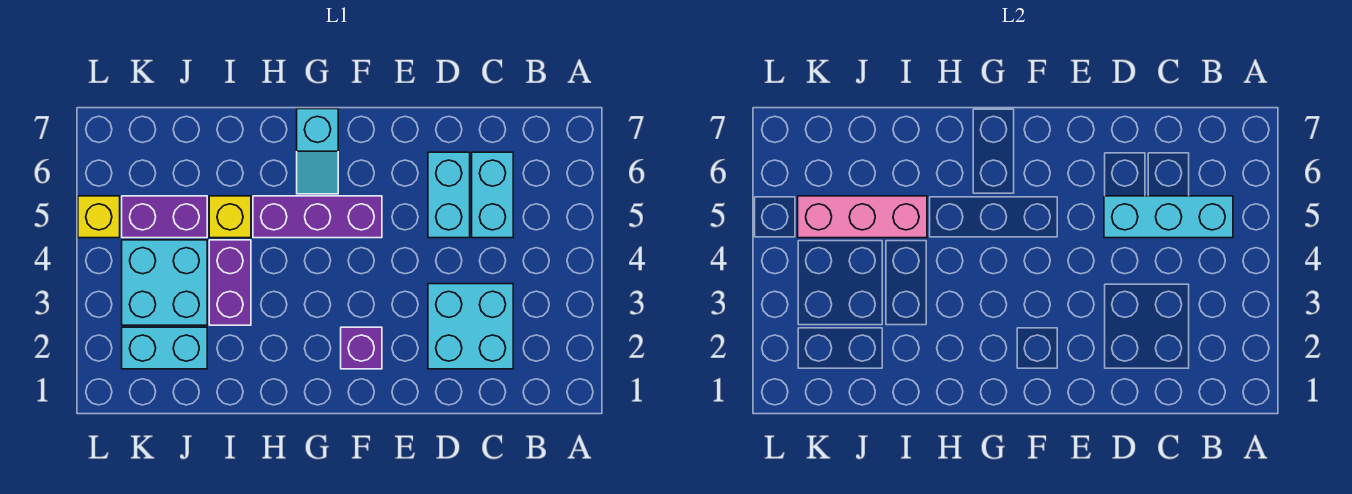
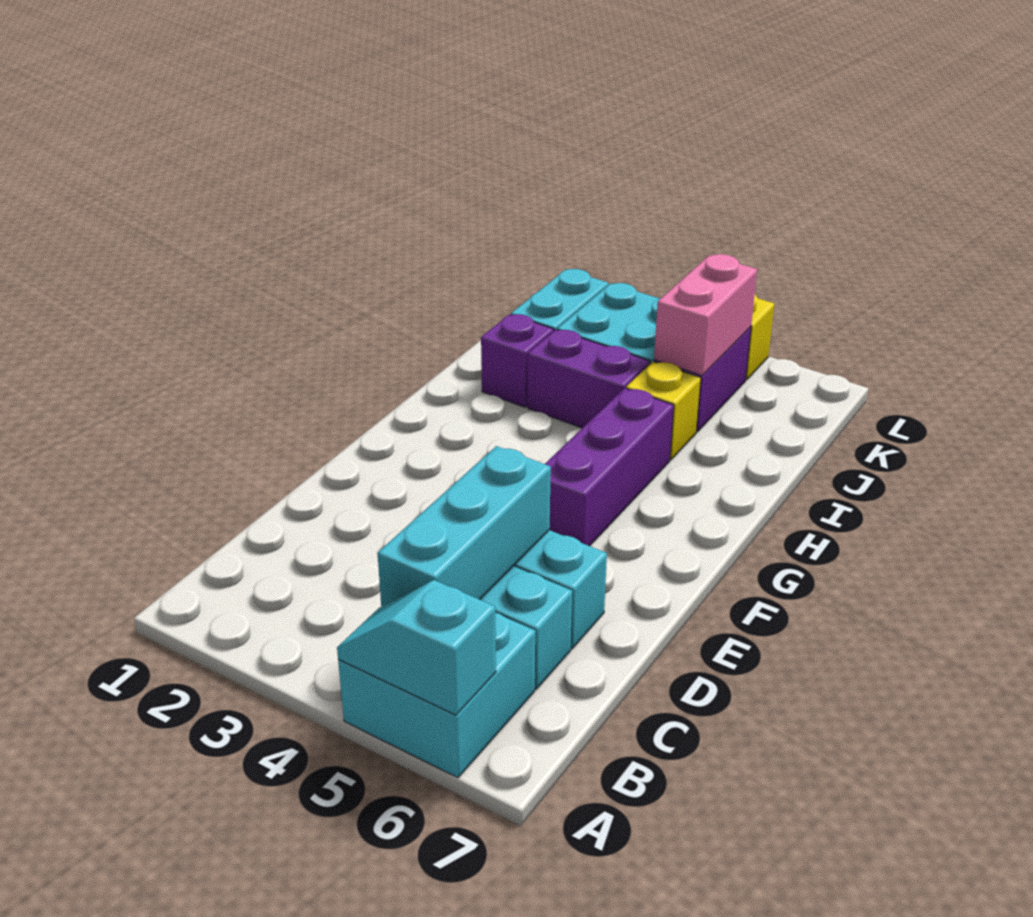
cyan 2x2 brick [428,284,513,369] -> cyan 2x2 brick moved to [338,613,535,778]
purple 1x1 brick [341,327,382,369] -> purple 1x1 brick moved to [481,314,554,407]
cyan 1x2 slope [297,109,338,194] -> cyan 1x2 slope moved to [337,580,496,715]
pink 1x3 brick [798,196,927,238] -> pink 1x2 brick [654,254,757,375]

